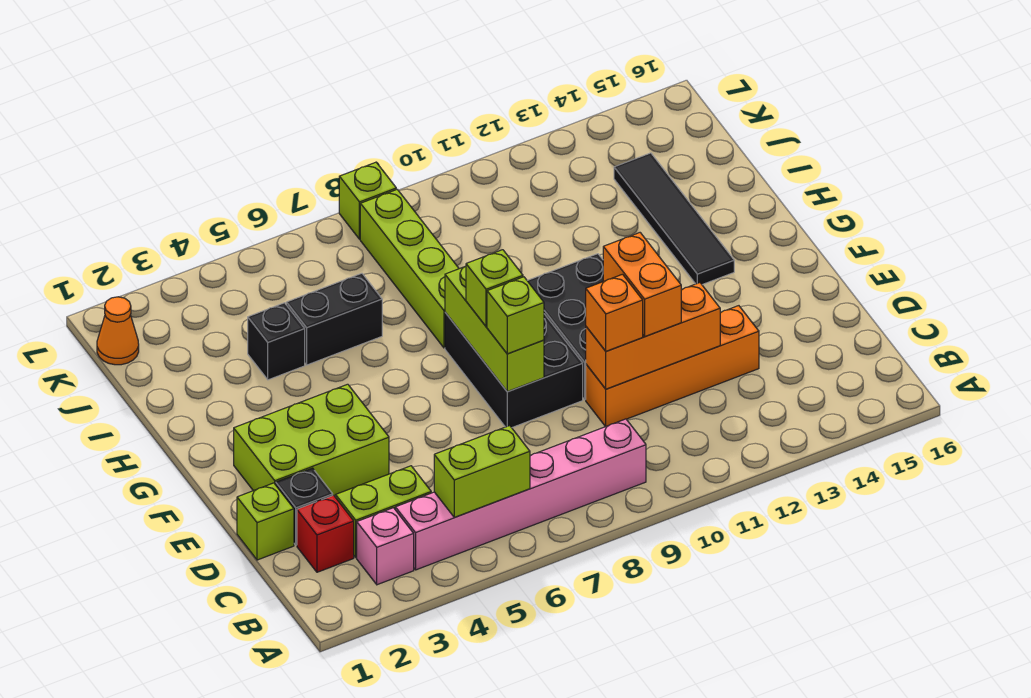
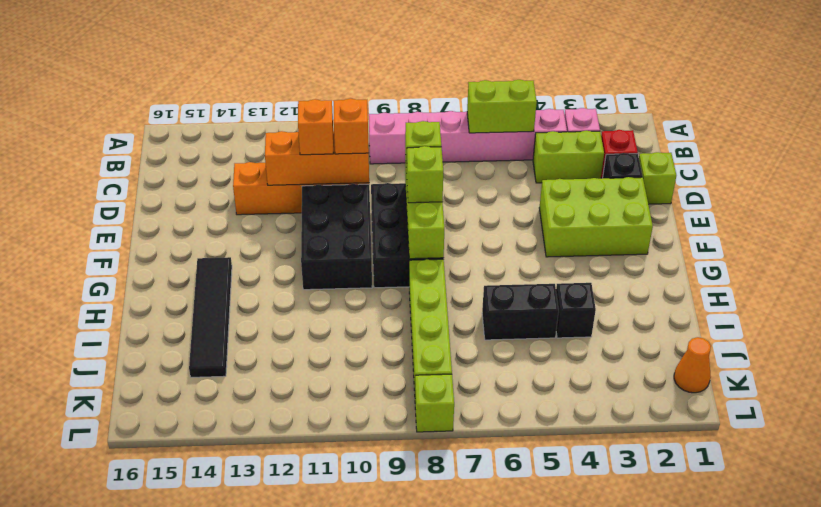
orange 1x2 brick [603,233,681,337] -> orange 1x1 brick [298,99,333,155]

